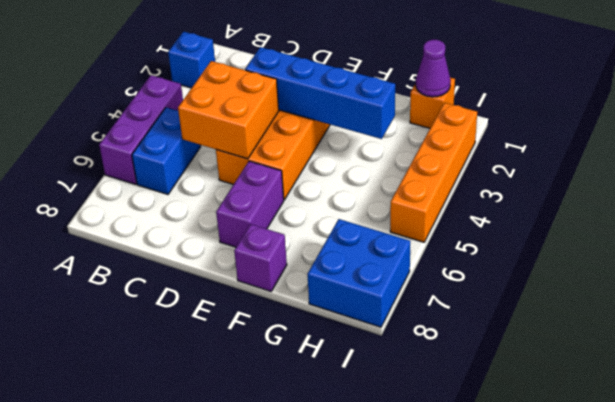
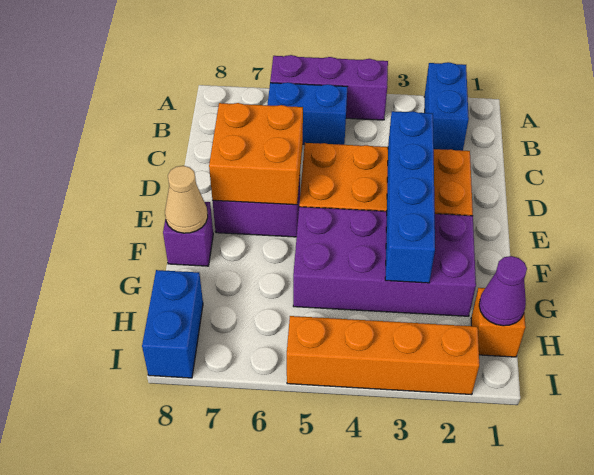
blue 1x1 brick [168,32,215,88] -> blue 1x2 brick [424,62,469,151]
orange 2x2 brick [178,61,279,159] -> orange 2x2 brick moved to [209,103,303,205]
none -> purple 2x4 brick [293,207,476,316]
none -> tan 1x1 cone [165,166,208,233]
blue 2x2 brick [307,219,410,327] -> blue 1x2 brick [142,270,203,378]

